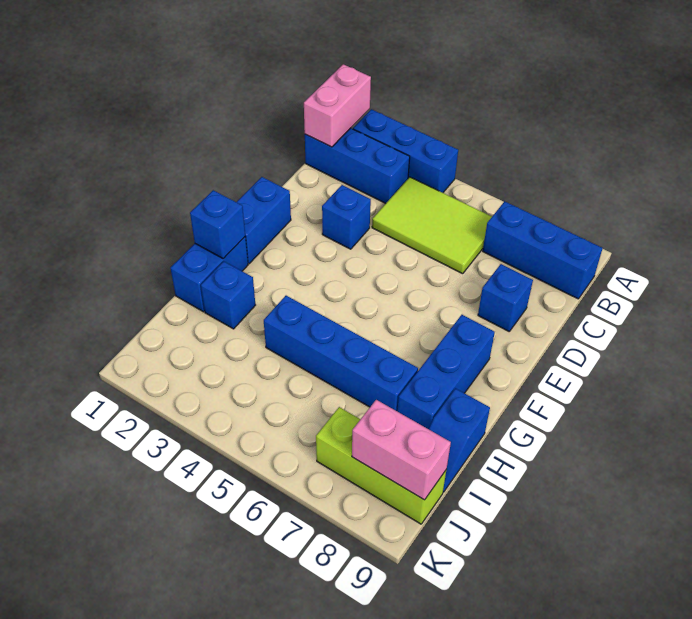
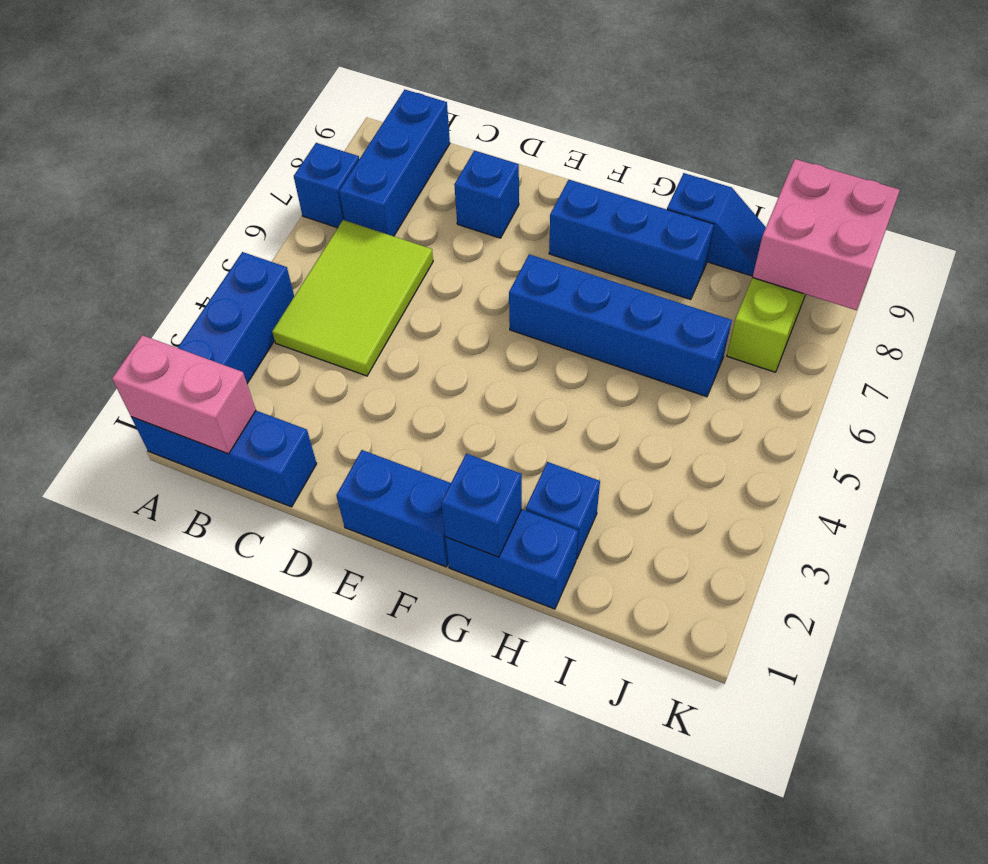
blue 1x3 brick [305,128,410,203] -> blue 1x3 brick turned to [131,411,317,507]
blue 1x1 brick [322,185,371,249] -> blue 1x1 brick moved to [294,143,359,228]
blue 1x4 brick [264,296,418,411] -> blue 1x4 brick turned to [509,254,732,397]
pink 1x2 brick [352,400,451,500] -> pink 2x2 brick [752,159,900,310]

